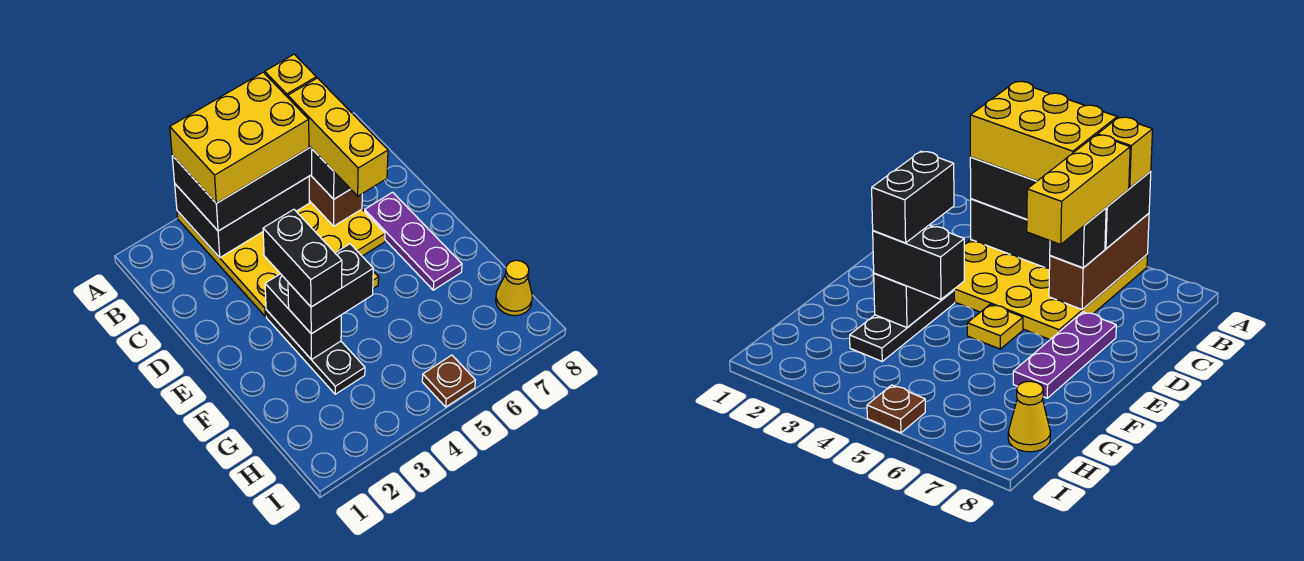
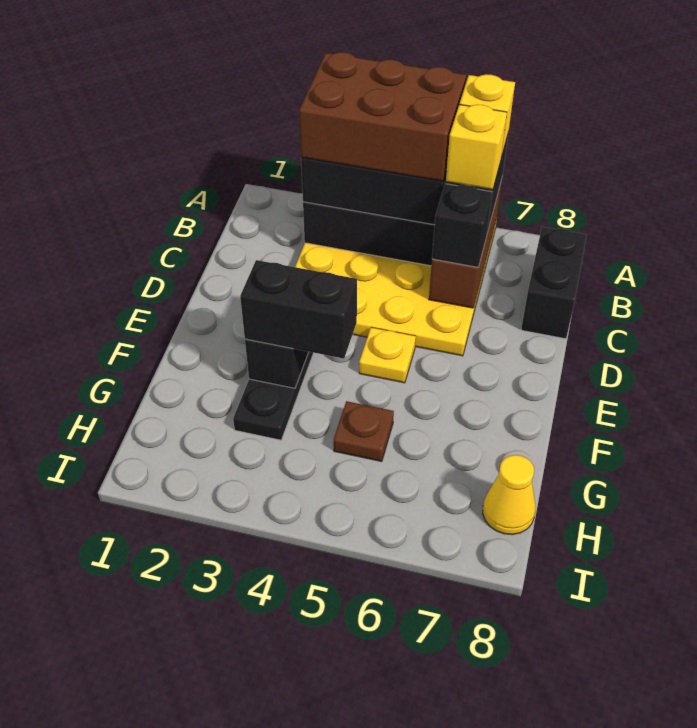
yellow 2x3 brick [170,72,309,203] -> brown 2x3 brick [299,52,466,181]
yellow 1x3 brick [288,78,388,196] -> yellow 1x1 brick [446,104,507,190]
purple 1x3 plate [365,192,462,290] -> none
black 1x2 brick [263,209,342,307] -> black 1x2 brick moved to [521,227,587,339]
brown 1x1 plate [422,355,475,407] -> brown 1x1 plate moved to [334,401,394,461]

